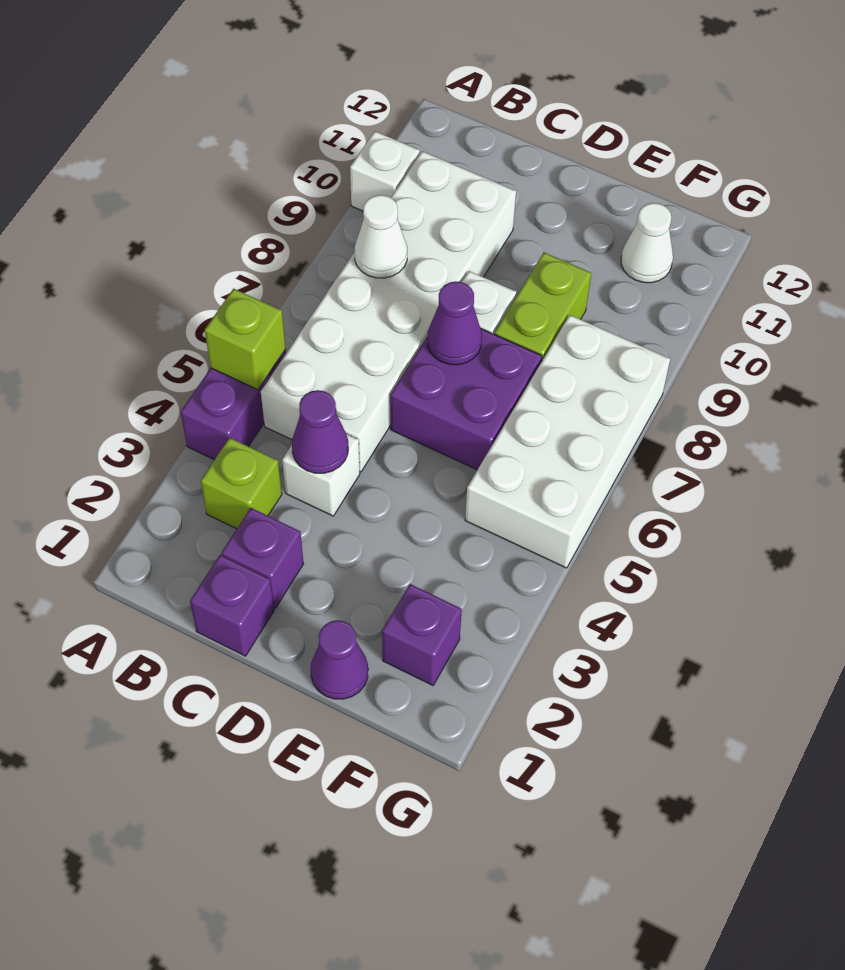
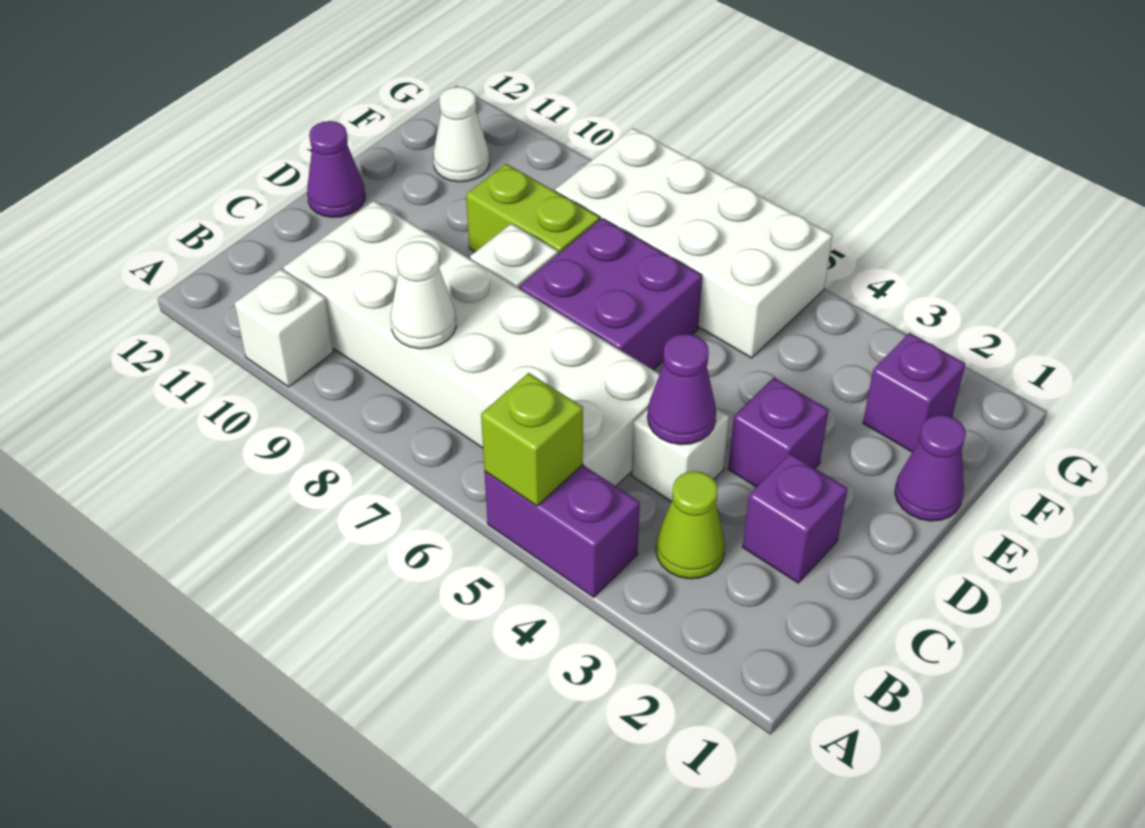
lime 1x1 brick [201,438,282,529] -> lime 1x1 cone [656,471,725,579]
purple 1x1 brick [190,555,274,656] -> purple 1x1 brick moved to [728,378,829,487]
purple 1x1 cone [427,281,482,365] -> purple 1x1 cone moved to [307,121,365,217]

